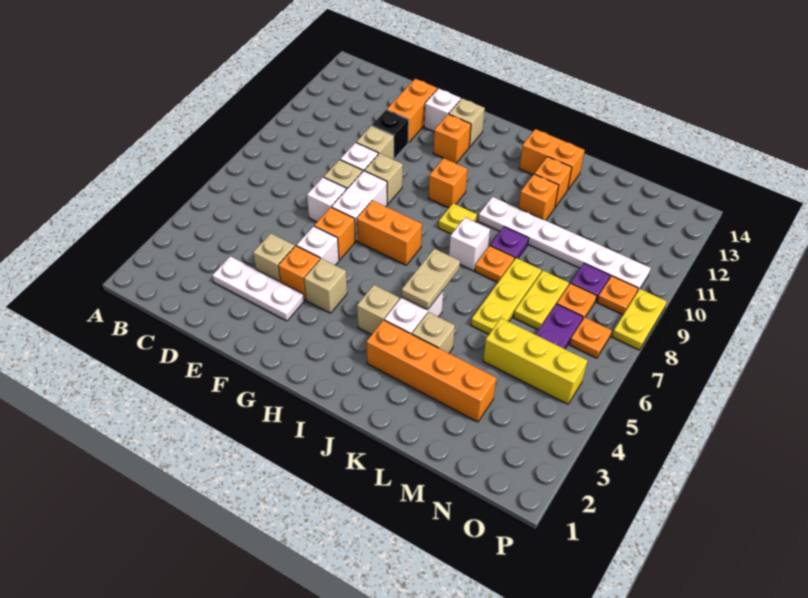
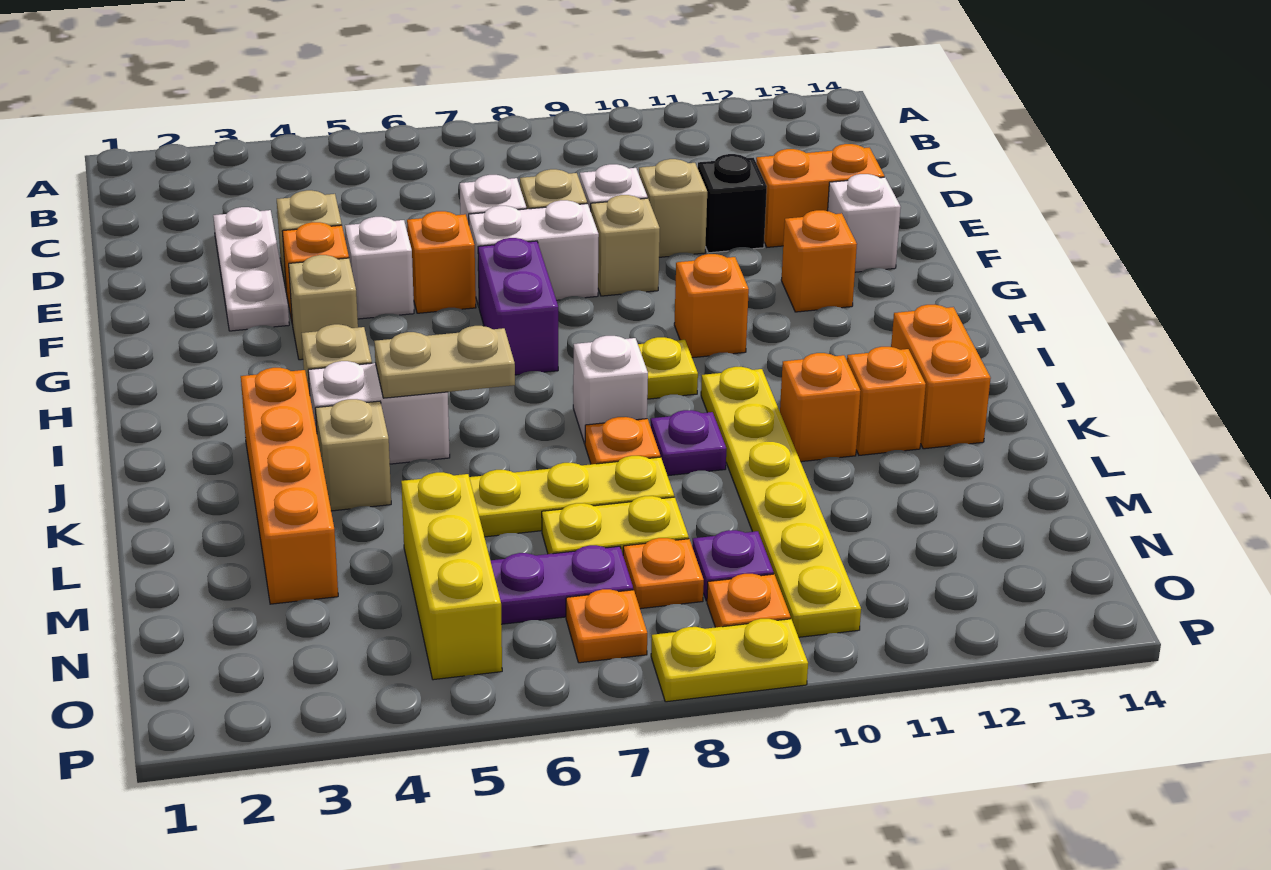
orange 1x2 brick [357,200,422,265] -> purple 1x2 brick [478,238,558,375]
tan 1x1 brick [449,98,485,147] -> none
white 1x6 plate [478,197,651,292] -> yellow 1x6 plate [701,367,861,637]

